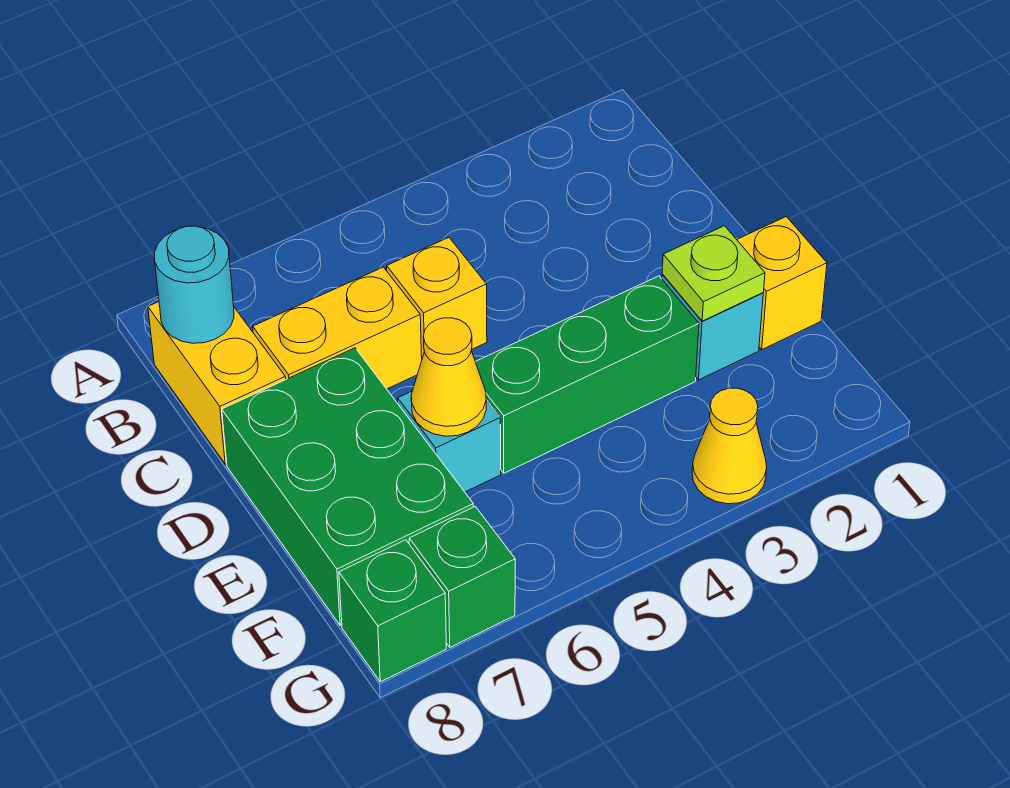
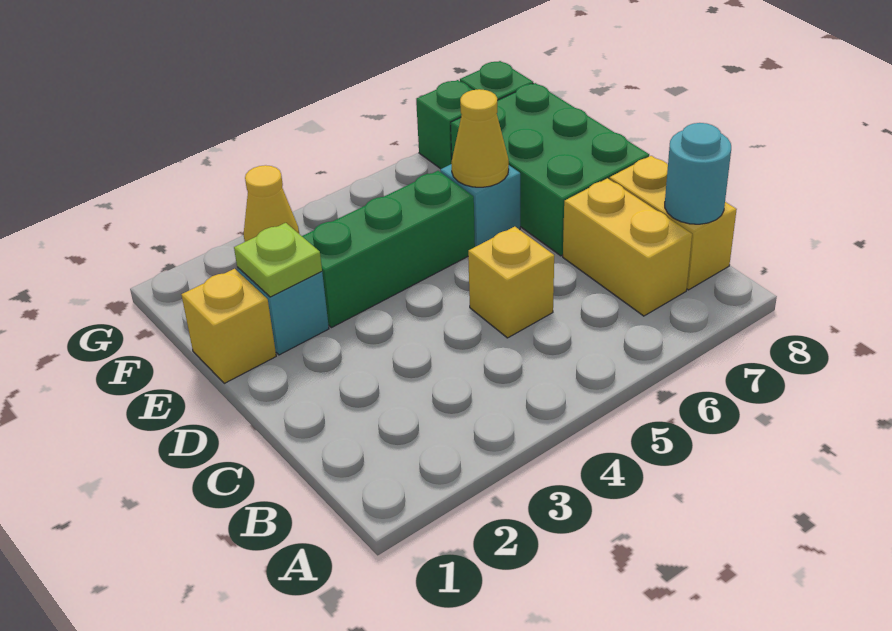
yellow 1x2 brick [253,267,422,389] -> yellow 1x2 brick turned to [563,178,692,316]

